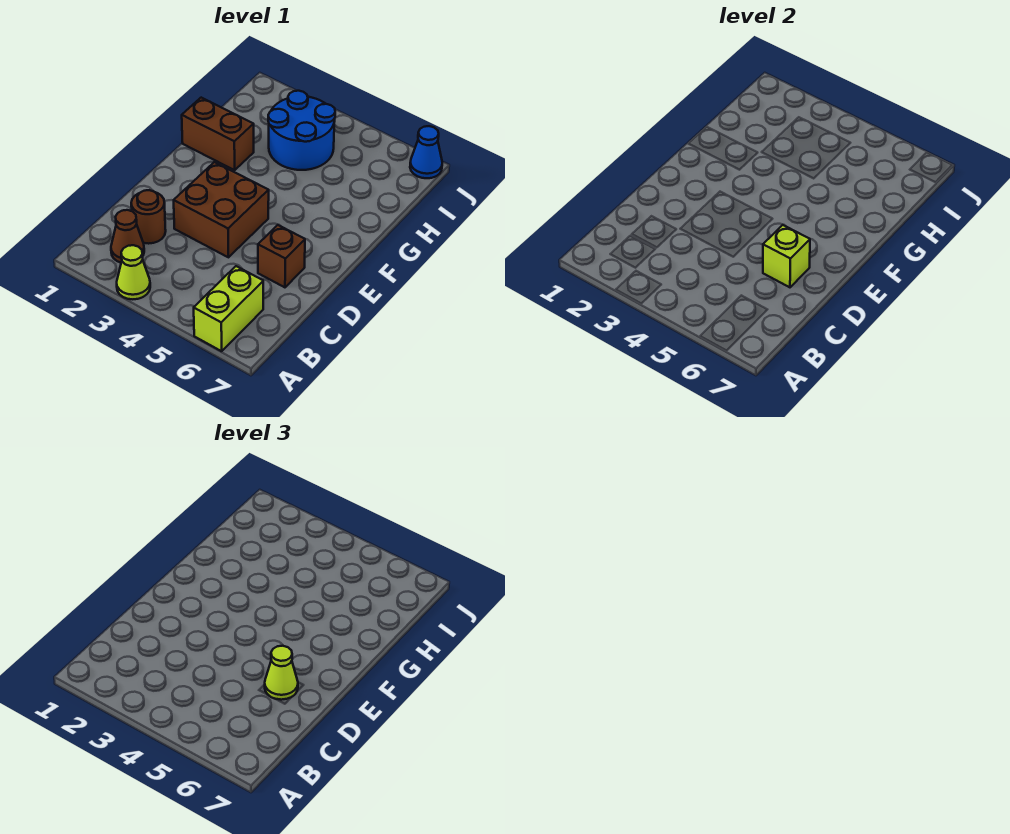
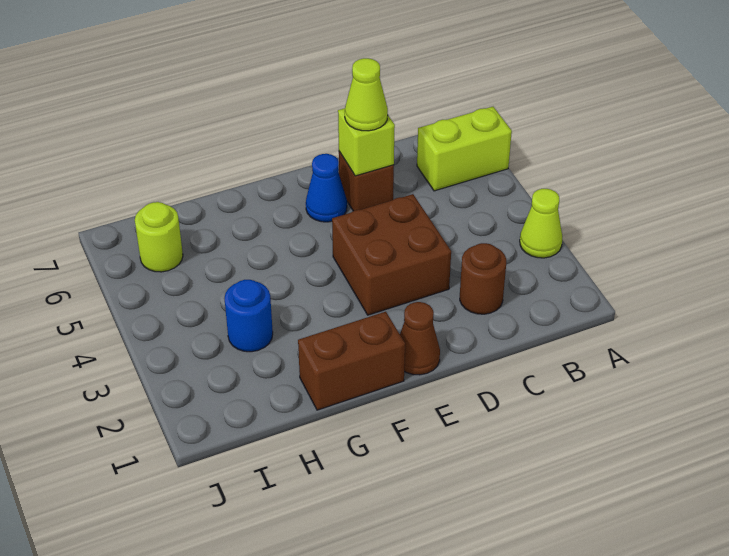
brown 1x1 cone [111,210,144,263] -> brown 1x1 cone moved to [400,302,440,375]
brown 1x2 brick [182,98,254,170] -> brown 1x2 brick turned to [298,312,405,410]
blue 2x2 round brick [268,91,335,170] -> blue 1x1 round brick [225,280,273,352]
none -> lime 1x1 round brick [135,202,183,272]
blue 1x1 cone [410,126,442,178] -> blue 1x1 cone moved to [306,154,347,222]

